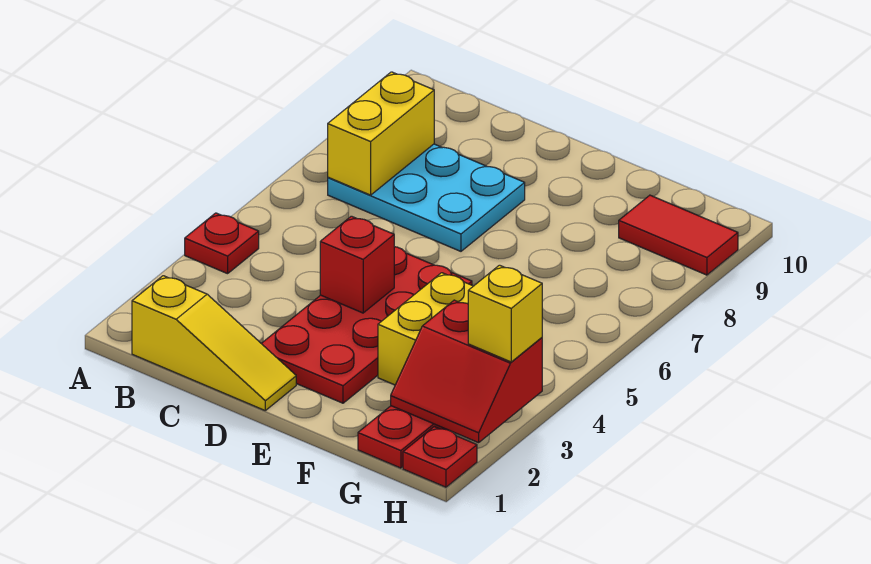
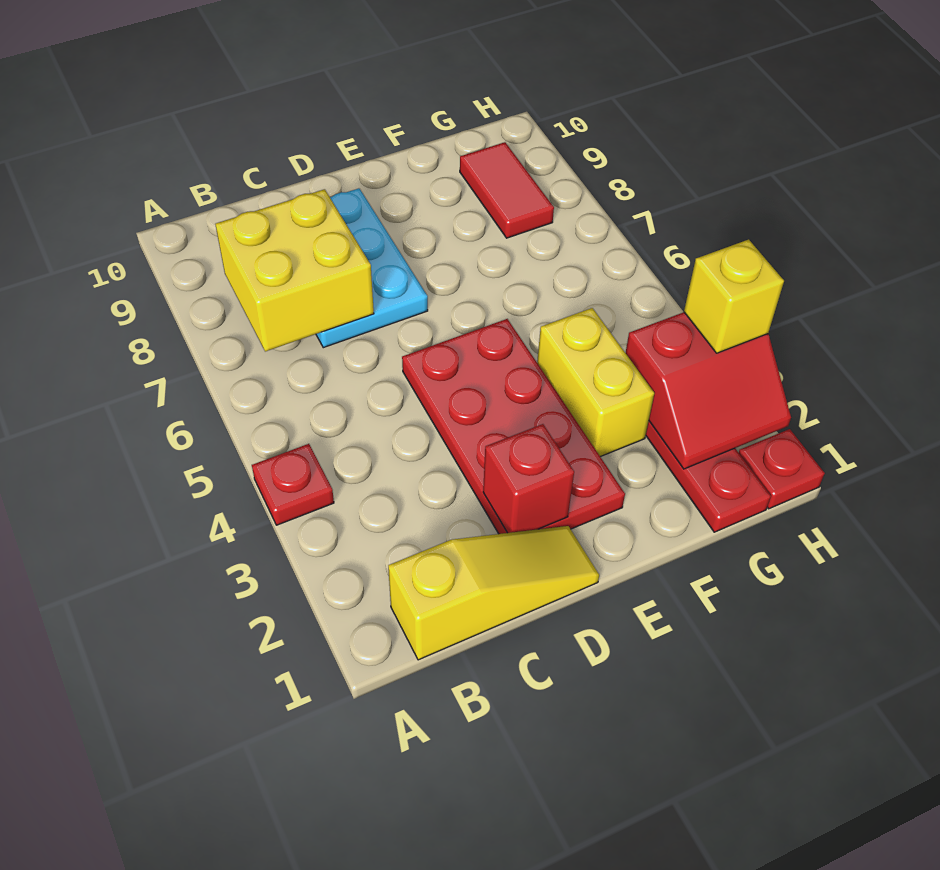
cyan 2x3 plate [328,144,525,251] -> cyan 2x3 plate turned to [316,188,428,348]
yellow 1x2 brick [328,72,434,195] -> yellow 2x2 brick [215,189,374,352]
red 1x1 brick [320,216,394,313] -> red 1x1 brick moved to [483,424,574,533]
red 1x2 tile [619,195,738,275] -> red 1x2 tile turned to [460,142,554,238]

